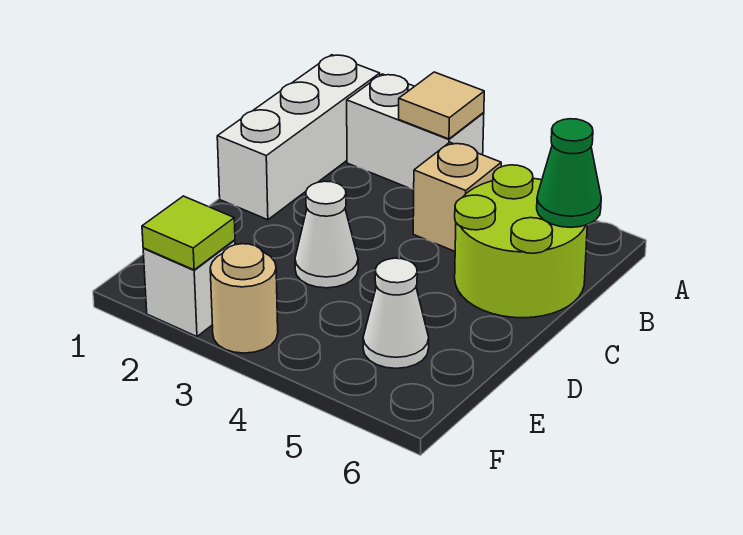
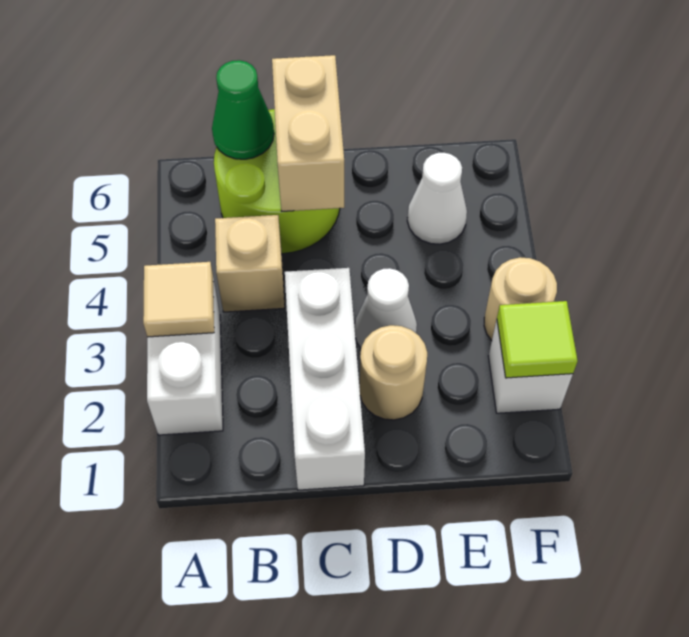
white 1x3 brick [217,55,380,220] -> white 1x3 brick turned to [285,268,365,490]
none -> tan 1x2 brick [272,55,344,211]
none -> tan 1x1 round brick [360,325,427,420]

